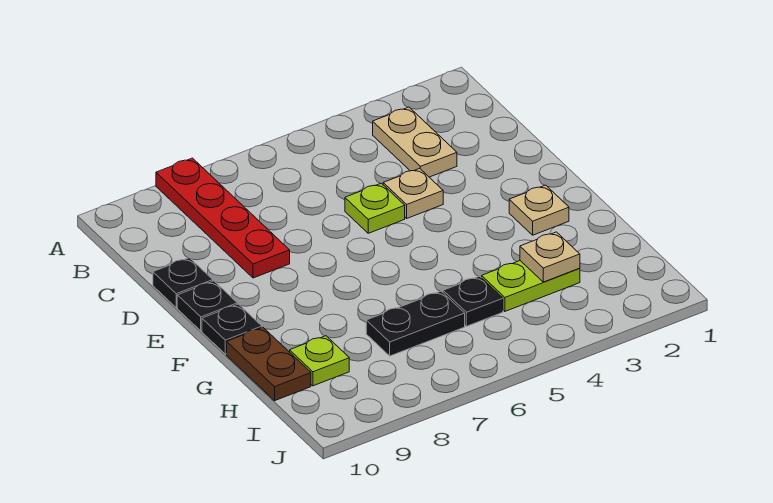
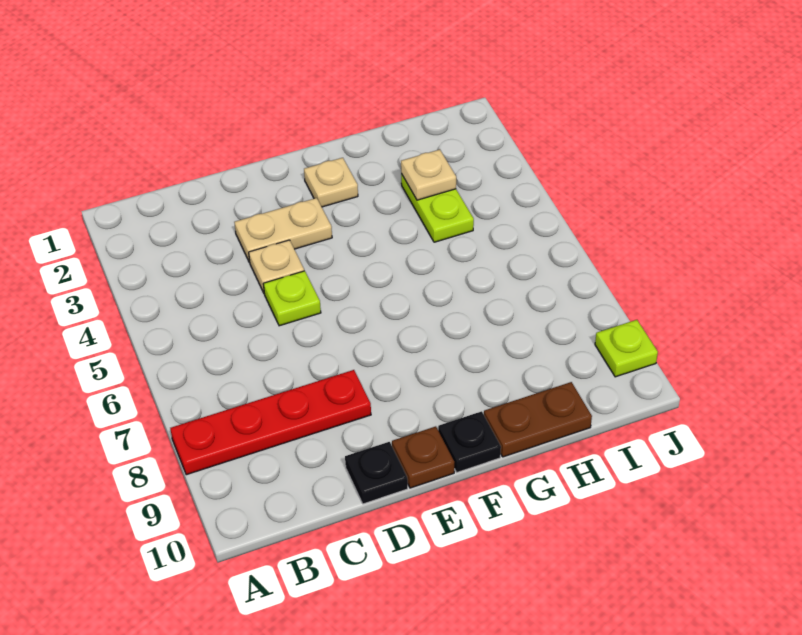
tan 1x2 plate [373,107,457,177] -> tan 1x2 plate moved to [234,198,332,262]
black 1x1 plate [177,281,237,331] -> brown 1x1 plate [392,426,454,488]
black 1x1 plate [443,276,503,326] -> none
black 1x2 plate [366,291,465,356] -> none
lime 1x1 plate [290,336,349,386] -> lime 1x1 plate moved to [595,320,658,377]

